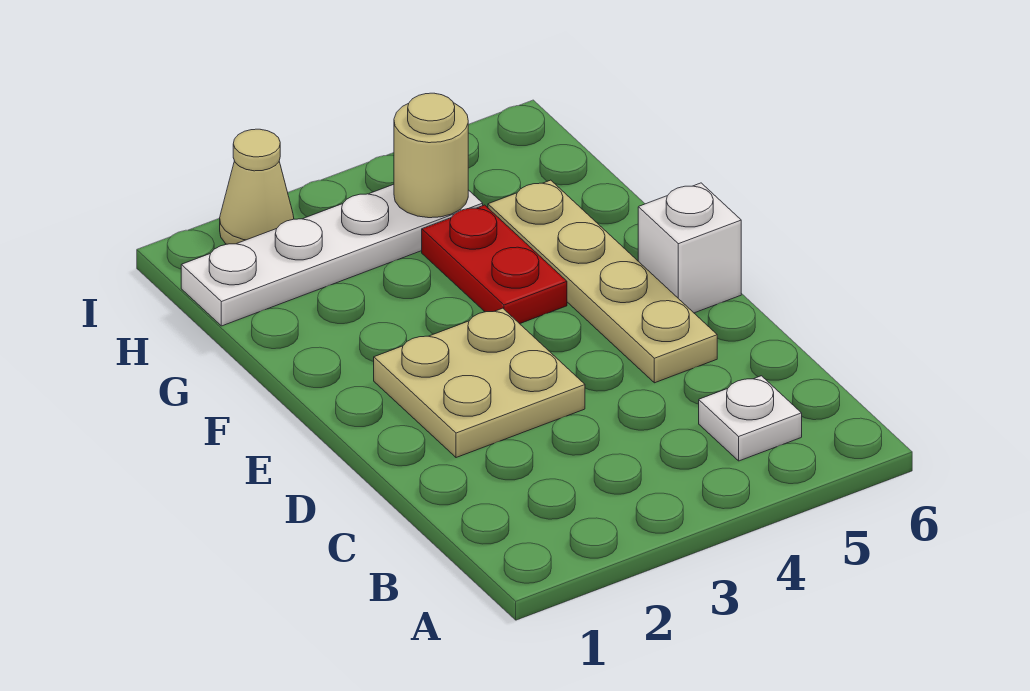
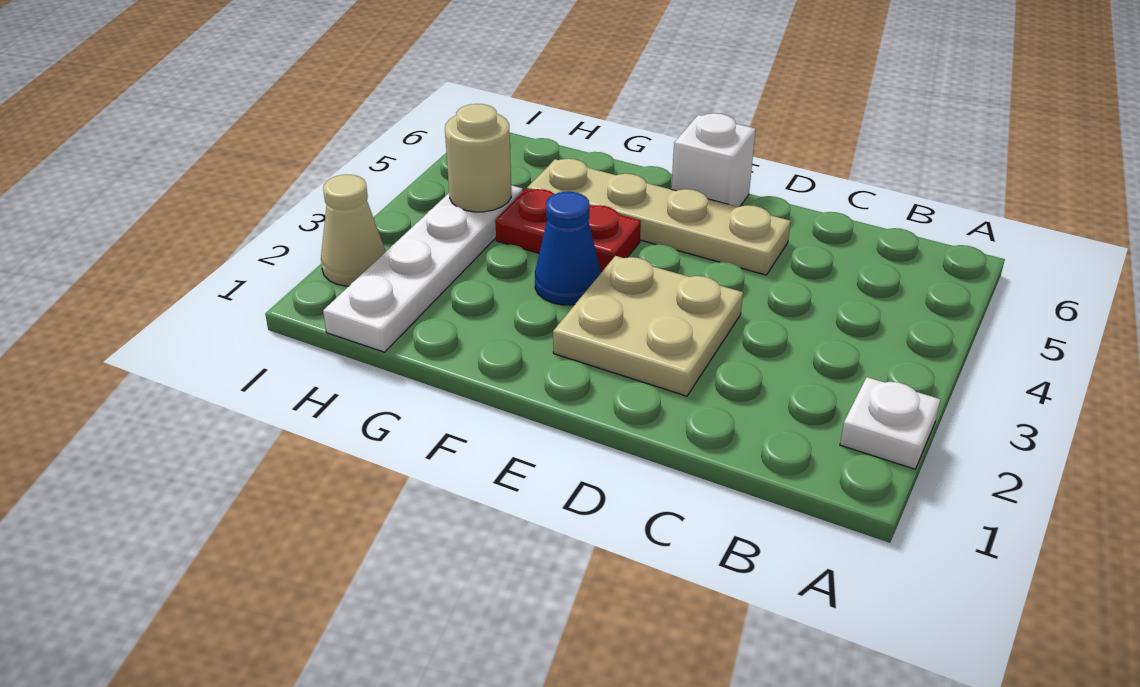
white 1x1 plate [699,376,802,461] -> white 1x1 plate moved to [840,377,941,469]
none -> blue 1x1 cone [535,192,601,305]

